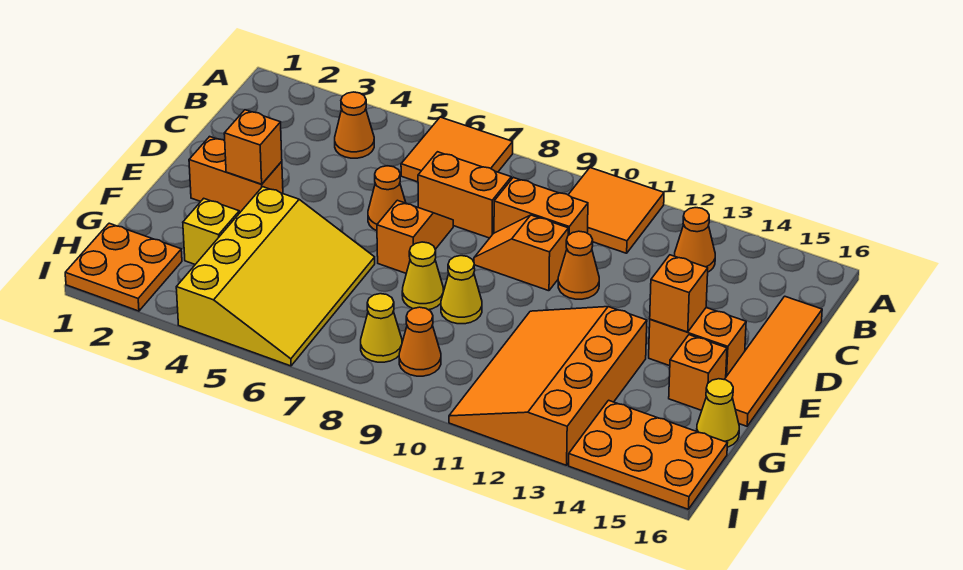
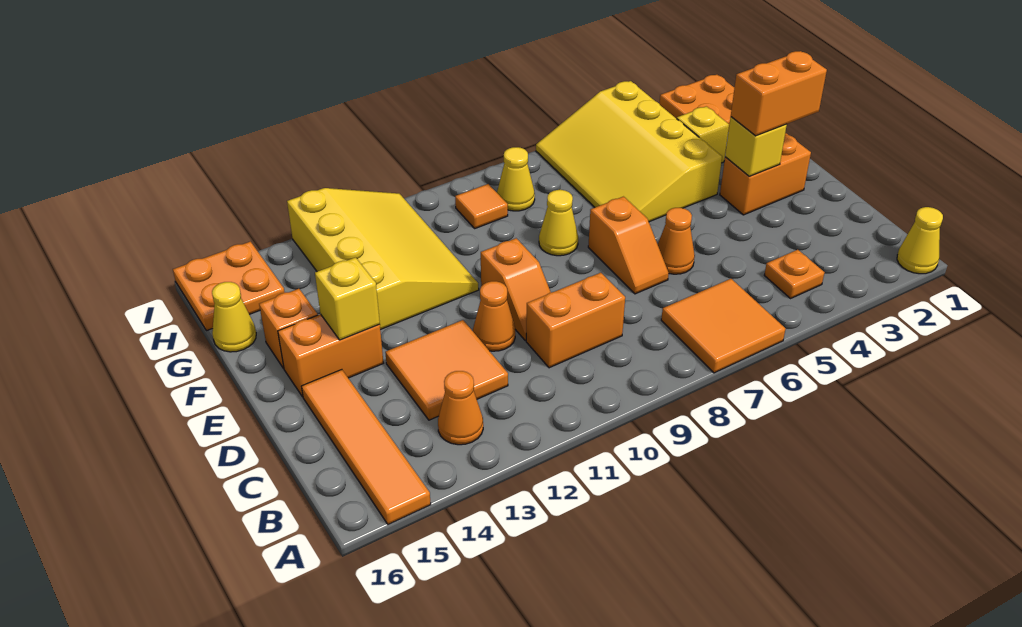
orange 2x2 tile [568,168,664,253] -> orange 2x2 tile moved to [385,320,508,420]
orange 1x1 cone [335,92,374,158] -> orange 1x1 plate [764,250,824,298]
orange 1x2 brick [418,152,511,238] -> orange 1x2 brick moved to [731,51,827,136]
orange 1x4 tile [724,296,822,426] -> orange 1x4 tile moved to [302,370,431,524]
orange 1x2 slope [474,215,568,291] -> orange 1x2 slope turned to [481,238,551,341]
orange 1x1 brick [224,110,282,184] -> yellow 1x1 brick [725,117,787,176]
orange 1x1 brick [650,255,708,332] -> yellow 1x1 brick [315,257,380,340]
yellow 1x1 cone [441,256,482,324] -> yellow 1x1 cone moved to [897,207,943,274]
orange 3x4 slope [449,307,647,465] -> yellow 3x4 slope [287,188,479,330]
orange 1x1 cone [399,307,441,376] -> orange 1x1 tile [455,184,508,228]
orange 2x3 plate [569,400,727,509] -> orange 2x2 plate [173,241,285,331]

